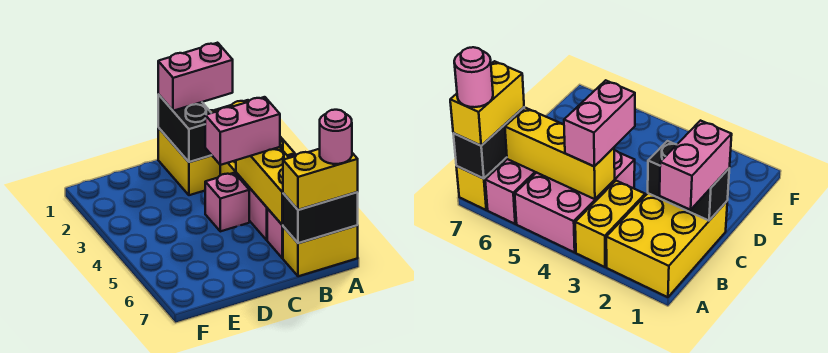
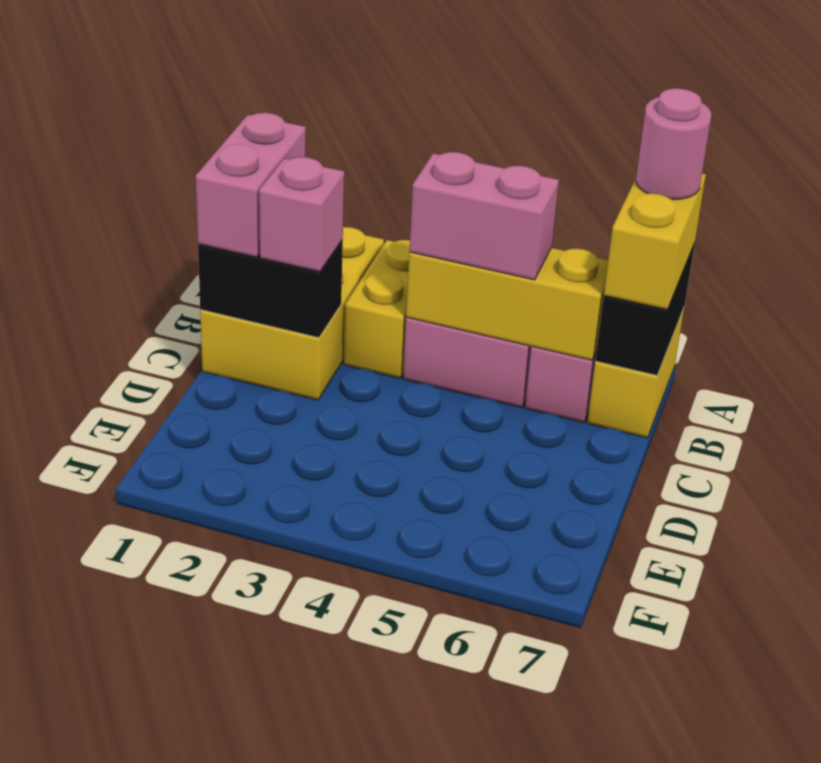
pink 1x2 brick [205,97,280,165] -> pink 1x2 brick turned to [409,152,559,280]
pink 1x1 brick [205,173,249,231] -> pink 1x1 brick moved to [259,157,344,272]

